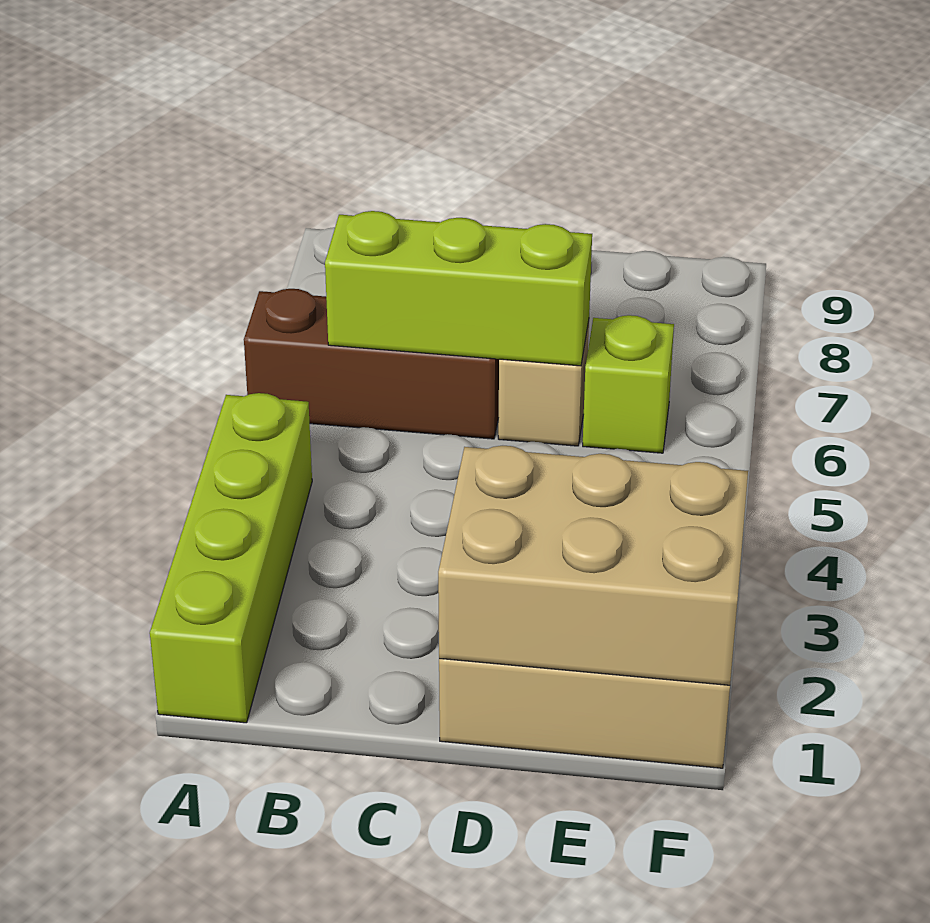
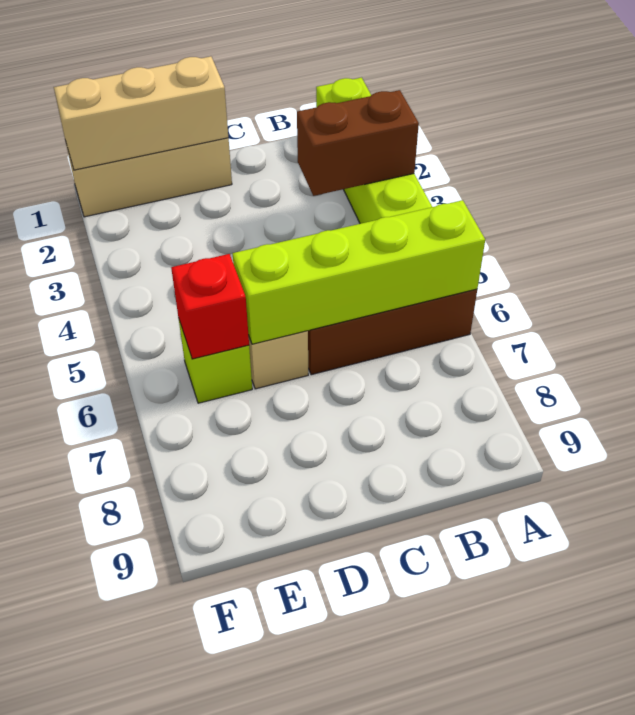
none -> brown 1x2 brick [297,90,419,196]
lime 1x3 brick [325,211,592,366] -> lime 1x4 brick [233,200,485,344]
tan 2x3 brick [438,446,748,685] -> tan 1x3 brick [54,56,228,170]
none -> red 1x1 brick [171,254,249,359]

